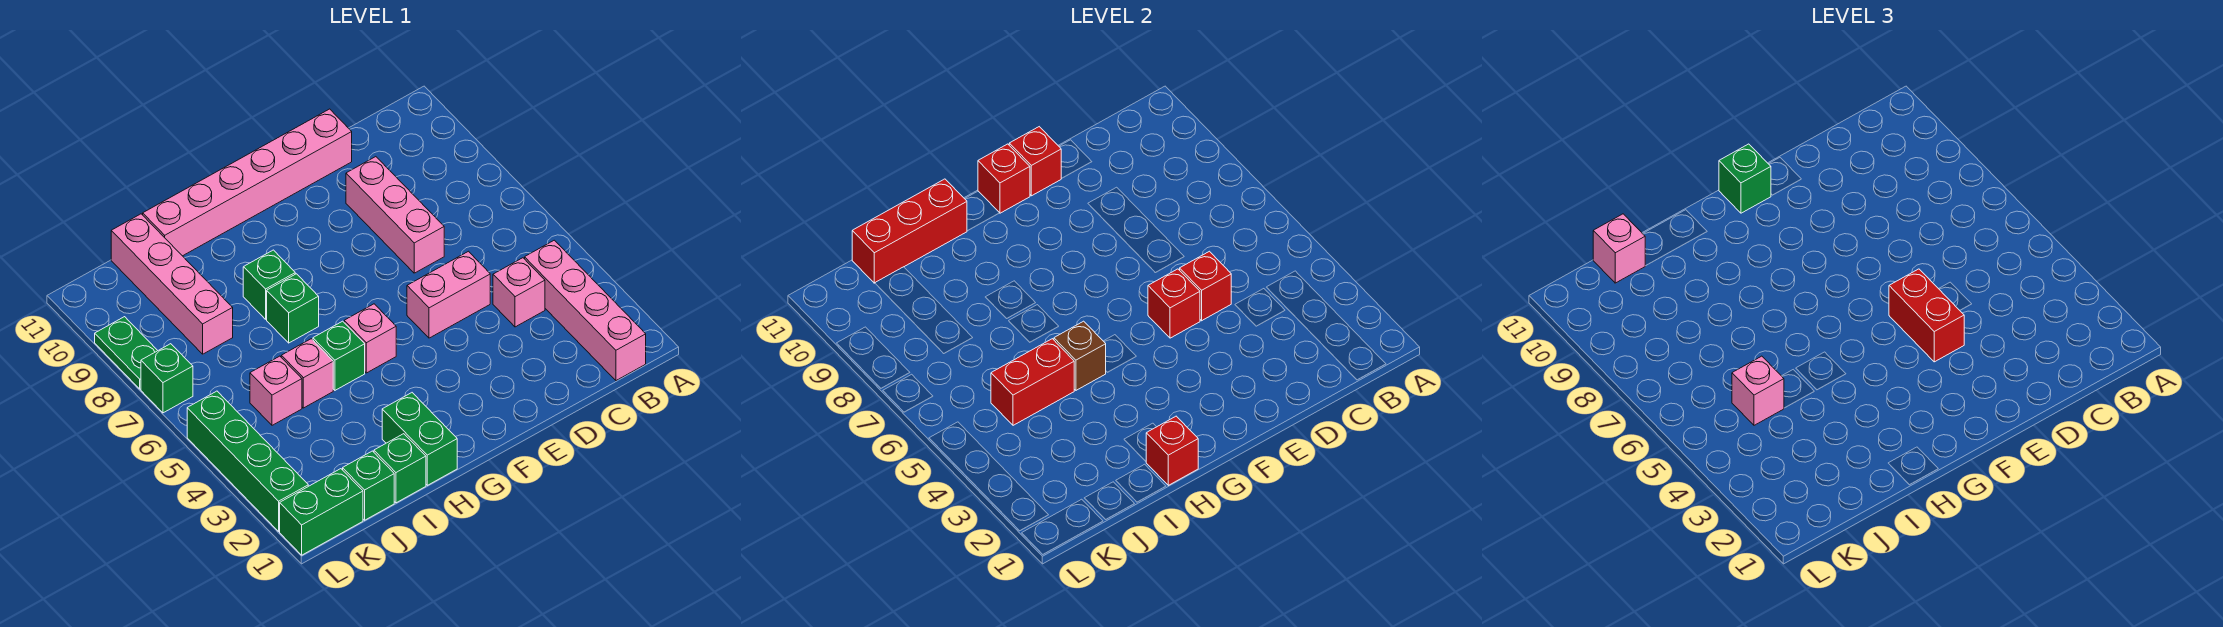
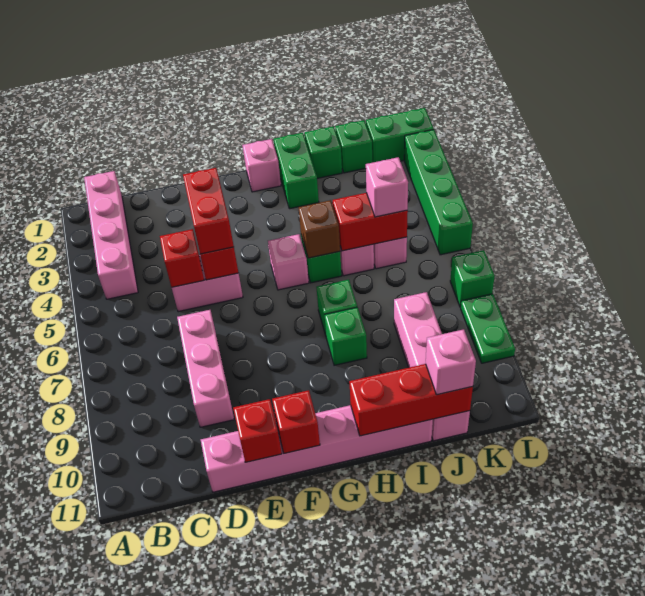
pink 1x1 brick [493,258,545,327] -> pink 1x1 brick moved to [242,139,281,192]
green 1x1 brick [1719,144,1771,213] -> none
red 1x1 brick [1146,416,1198,485] -> none

